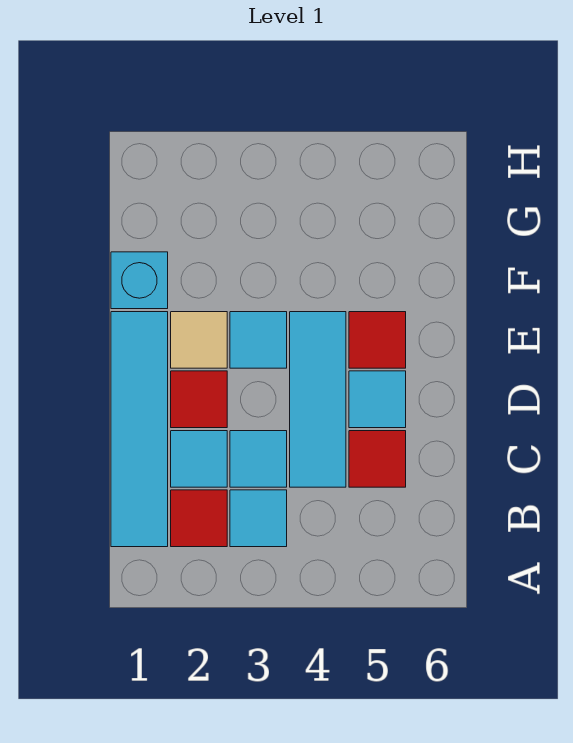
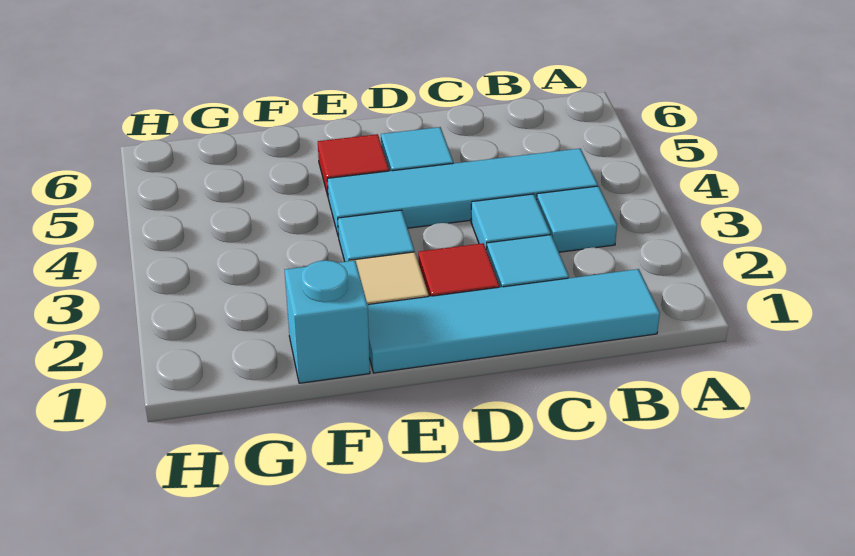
red 1x1 tile [171,490,227,547] -> none
cyan 1x3 tile [290,312,346,487] -> cyan 1x4 tile [327,149,598,237]
red 1x1 tile [349,431,406,487] -> none

